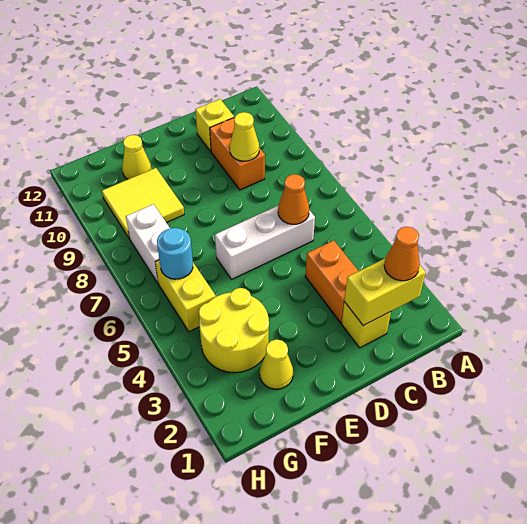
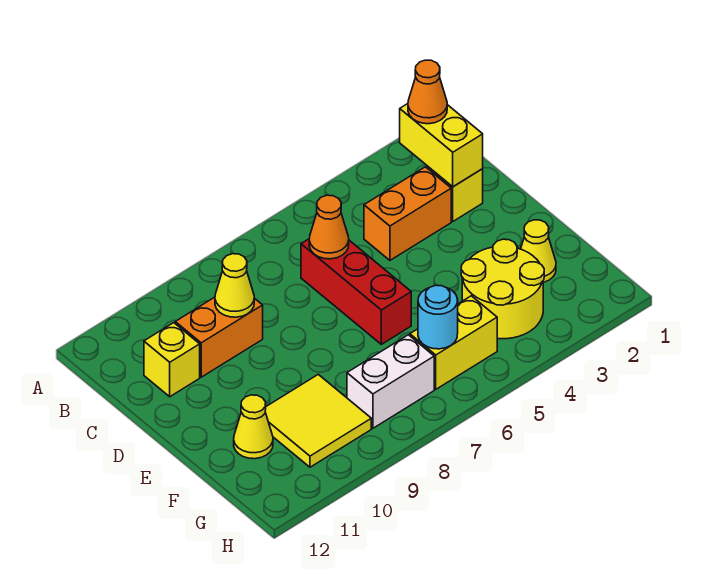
white 1x3 brick [215,206,315,279] -> red 1x3 brick [301,239,411,344]

